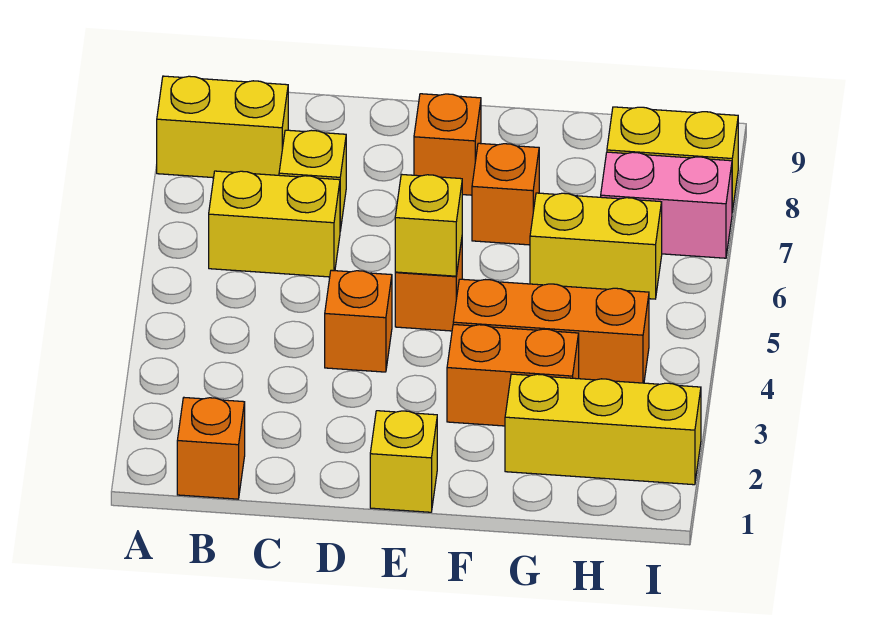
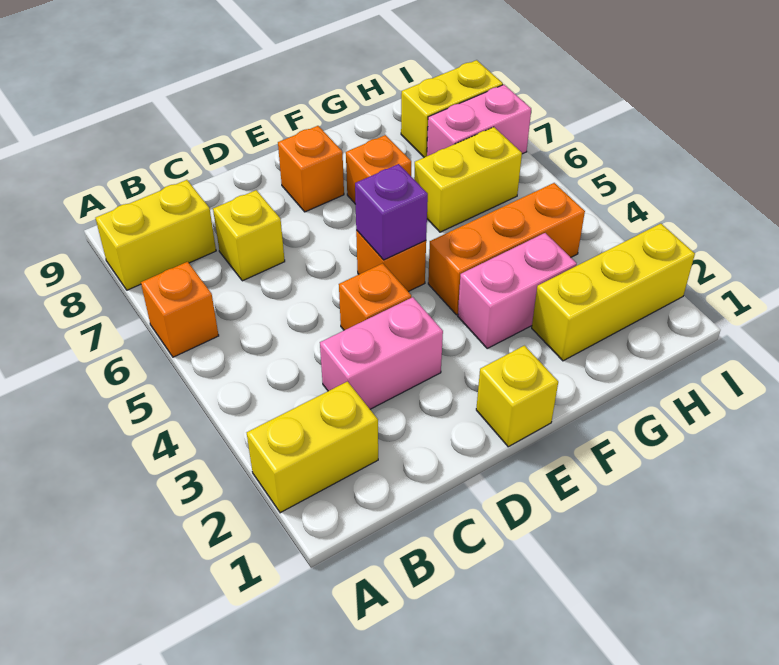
orange 1x1 brick [177,398,245,499] -> orange 1x1 brick moved to [141,262,219,357]
yellow 1x2 brick [209,171,340,277] -> yellow 1x2 brick moved to [247,382,378,513]
none -> pink 1x2 brick [320,297,443,409]
yellow 1x1 brick [395,174,462,276] -> purple 1x1 brick [355,164,428,260]
orange 1x2 brick [447,324,579,426] -> pink 1x2 brick [458,233,577,348]

